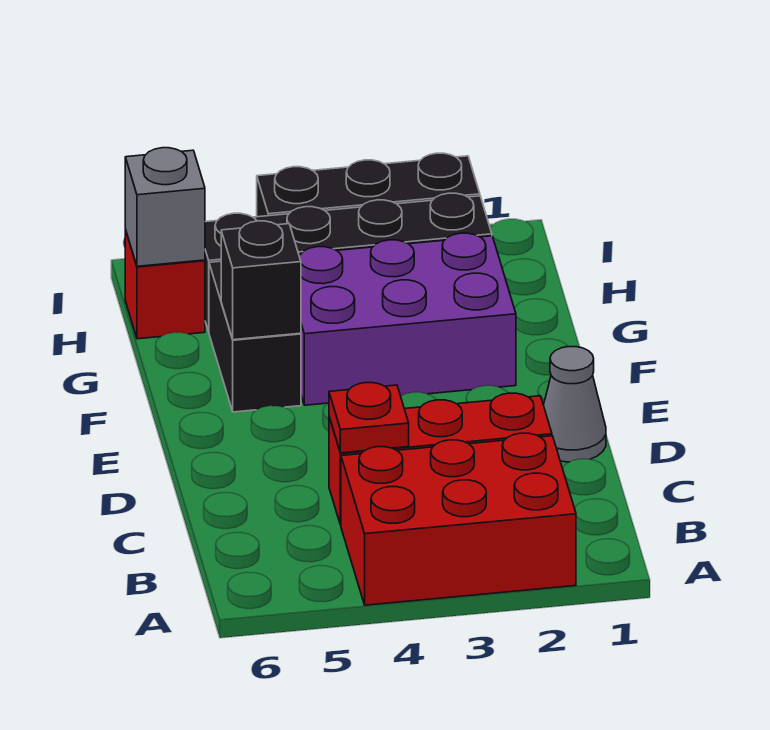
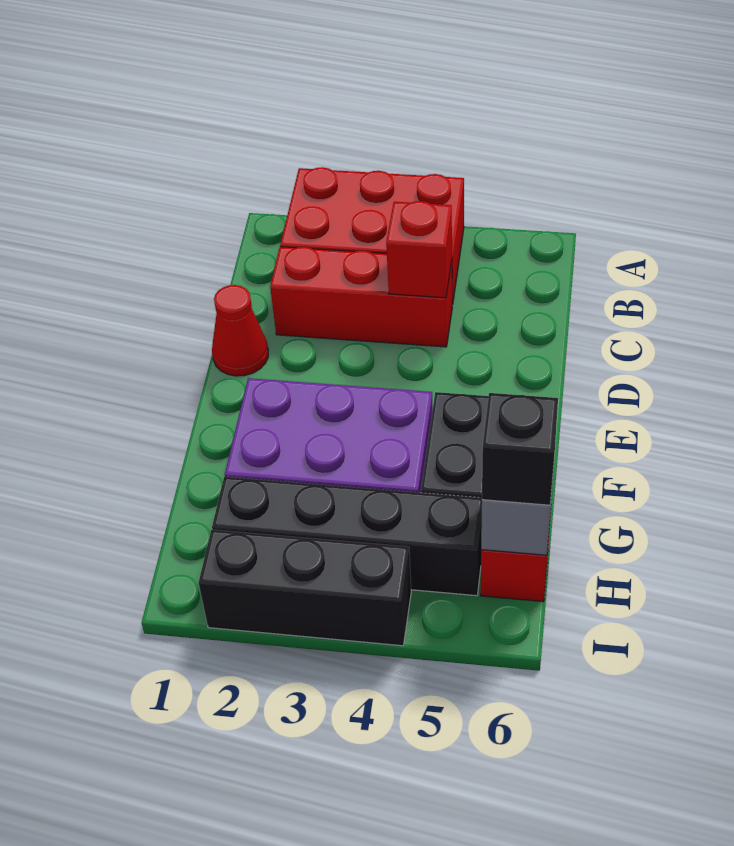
red 1x1 plate [329,383,409,453] -> red 1x1 brick [386,201,452,298]
grey 1x1 cone [544,347,606,462] -> red 1x1 cone [212,285,268,376]
black 1x1 brick [221,221,301,340] -> black 1x1 brick moved to [482,393,558,505]

